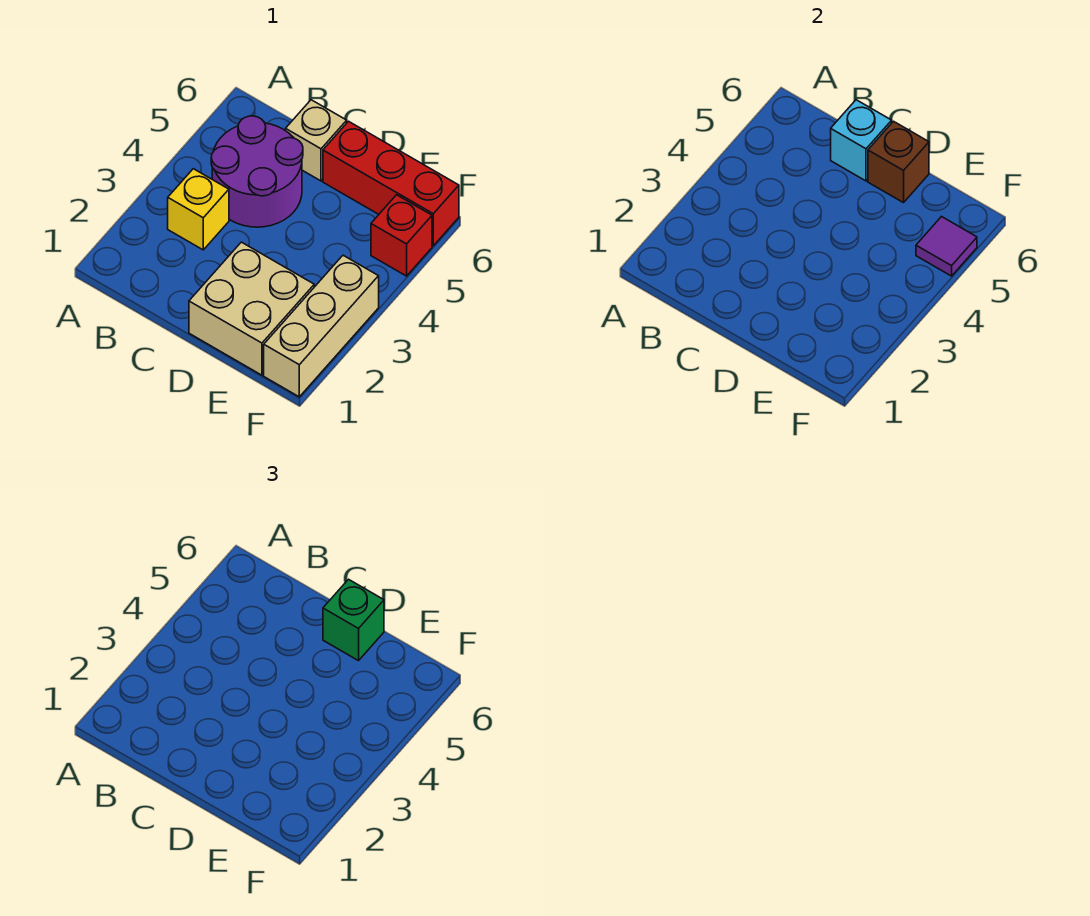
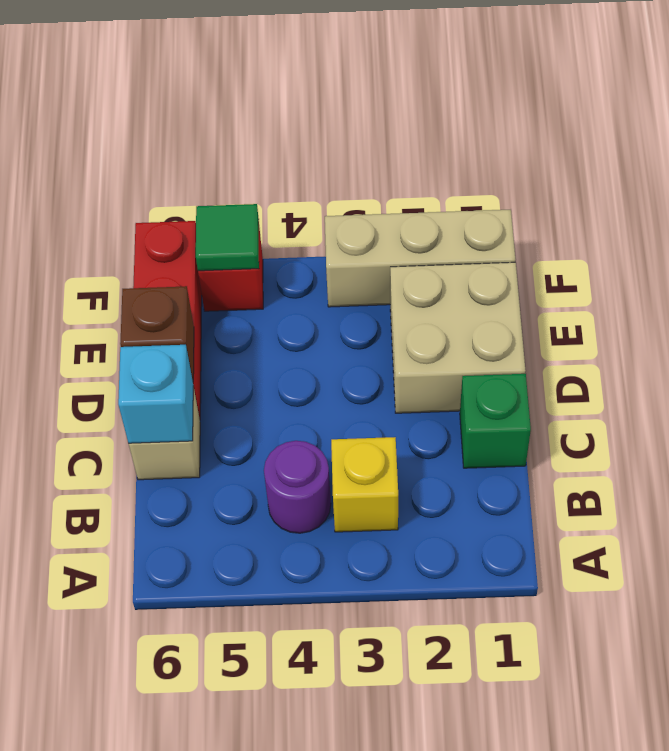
purple 2x2 round brick [211,116,303,227] -> purple 1x1 round brick [264,441,331,533]
green 1x1 brick [323,579,384,661] -> green 1x1 brick moved to [460,374,531,468]
purple 1x1 tile [916,217,977,276] -> green 1x1 tile [196,204,259,271]

